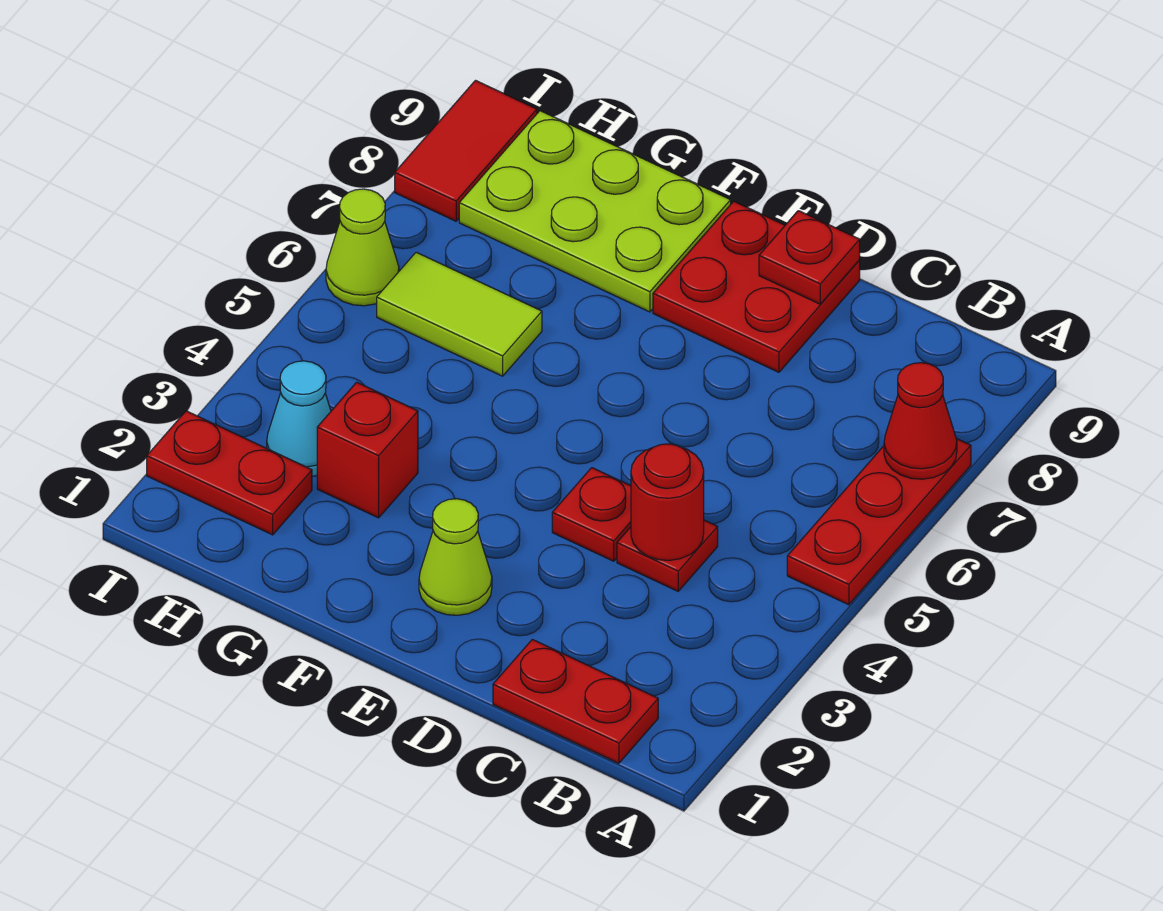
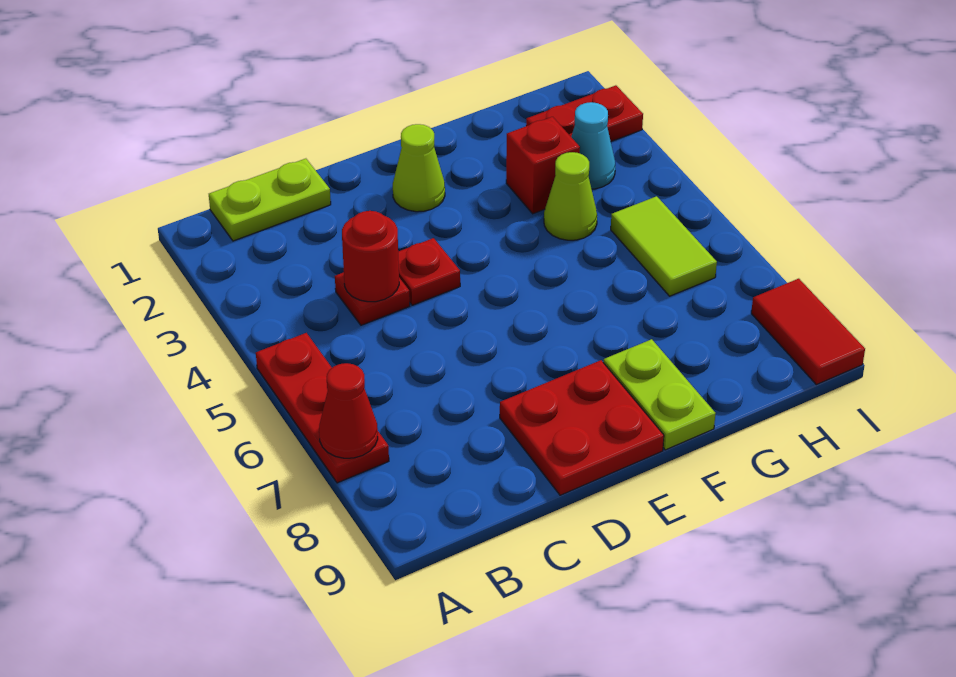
red 1x2 plate [493,639,658,763] -> lime 1x2 plate [209,159,331,241]
red 1x1 plate [759,211,860,304] -> none
lime 2x3 plate [459,111,731,312] -> lime 1x2 plate [603,339,716,450]
lime 1x2 tile [377,252,542,376] -> lime 1x2 tile turned to [611,196,717,296]
lime 1x1 cone [326,189,399,306] -> lime 1x1 cone moved to [544,152,597,240]

